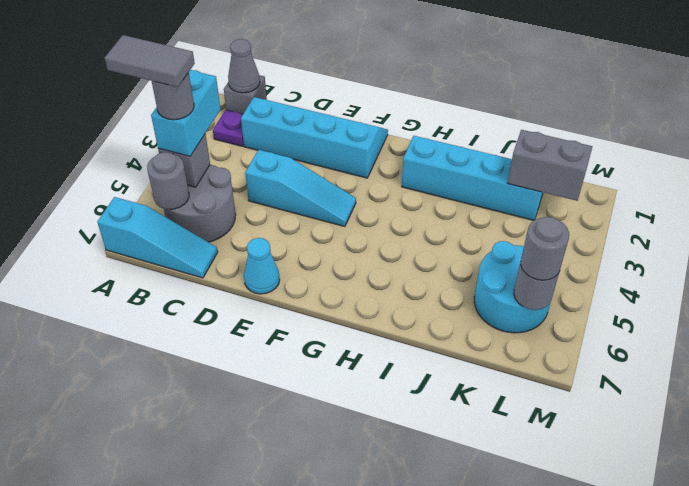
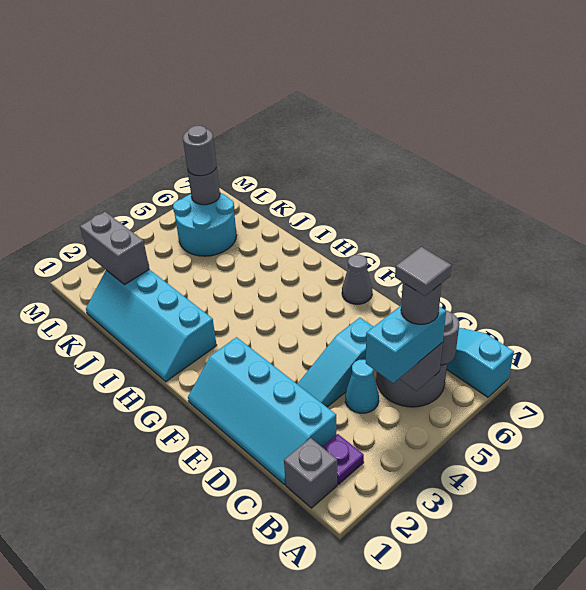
grey 1x2 tile [105,35,195,87] -> grey 1x1 tile [395,247,451,296]
grey 1x1 cone [228,39,260,93] -> grey 1x1 cone moved to [342,254,372,304]
cyan 1x3 slope [245,150,356,227] -> cyan 1x3 slope turned to [298,318,373,407]
cyan 1x1 cone [244,238,280,294] -> cyan 1x1 cone moved to [345,360,379,413]

